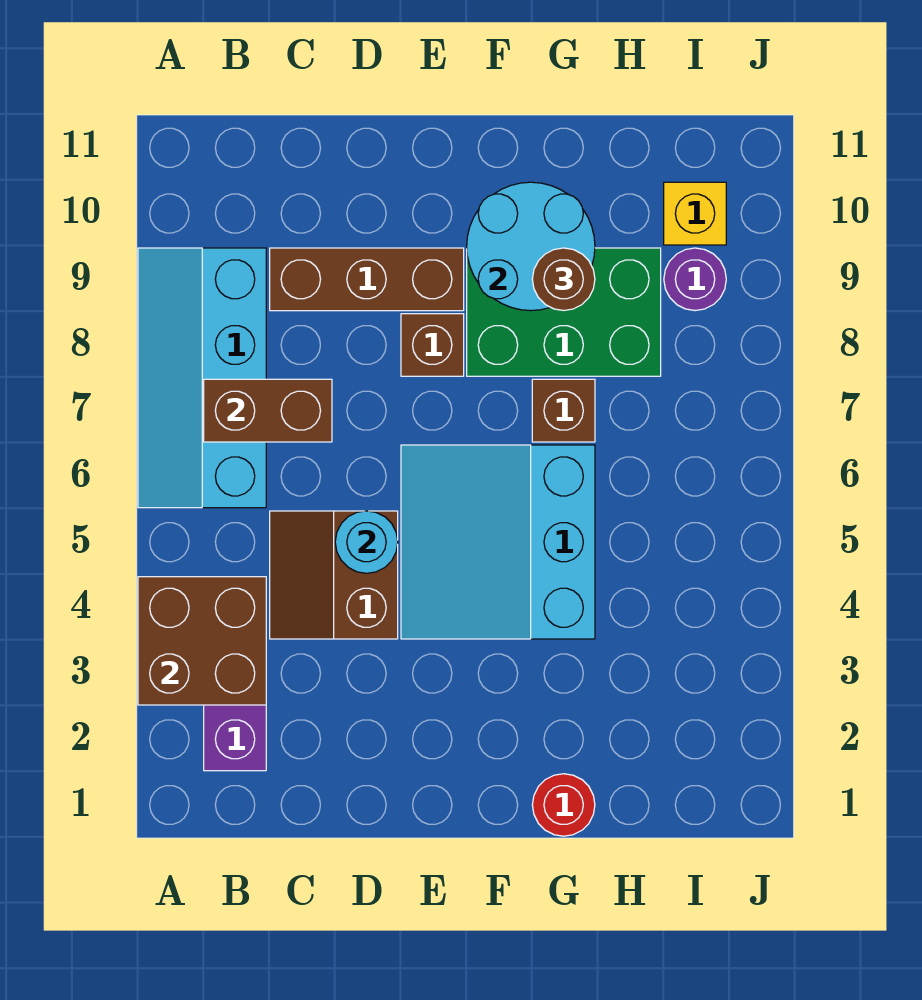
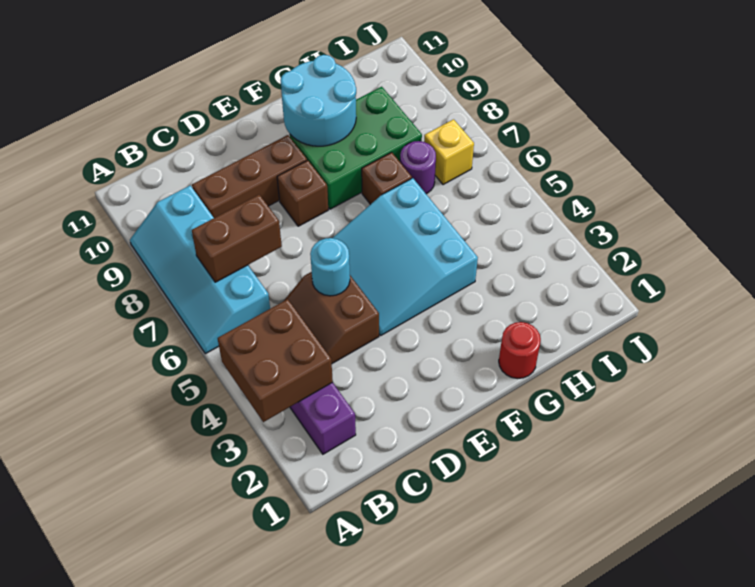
brown 1x1 round brick [532,248,595,311] -> none
purple 1x1 round brick [664,248,726,311] -> purple 1x1 round brick moved to [400,141,436,194]
yellow 1x1 brick [664,182,726,245] -> yellow 1x1 brick moved to [424,119,474,185]

